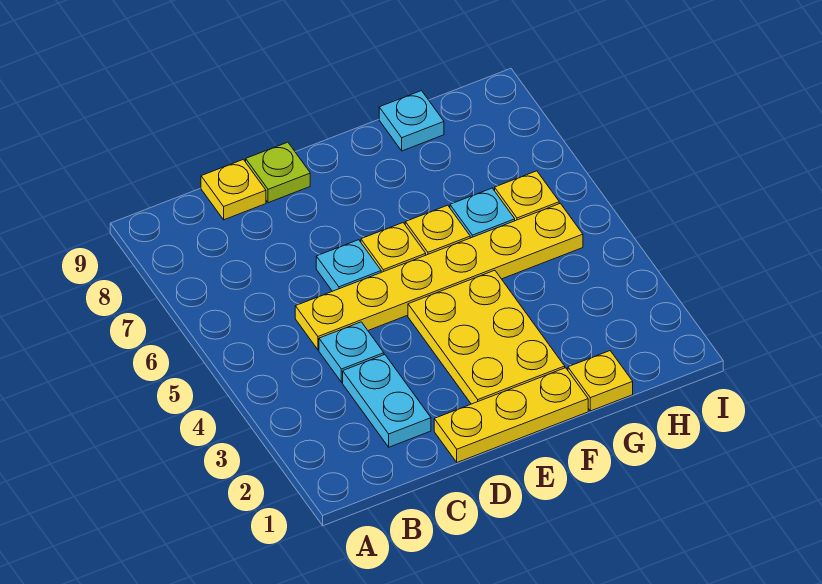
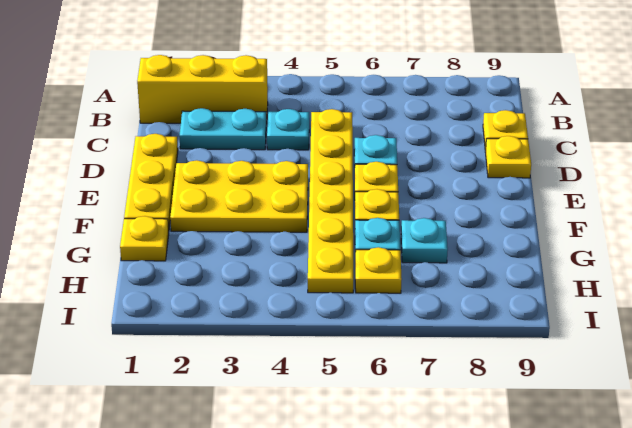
none -> yellow 1x3 brick [137,55,268,124]
lime 1x1 plate [246,142,310,203] -> yellow 1x1 plate [485,136,531,178]
cyan 1x1 plate [379,91,444,151] -> cyan 1x1 plate moved to [401,218,448,263]

